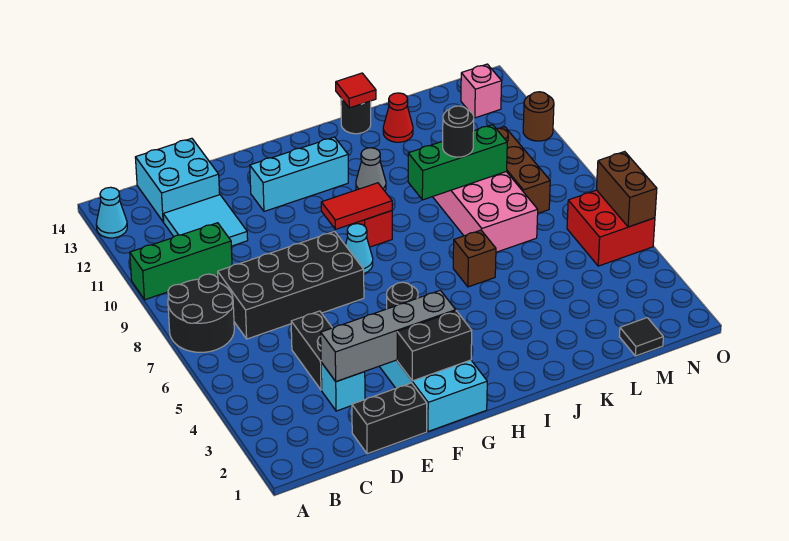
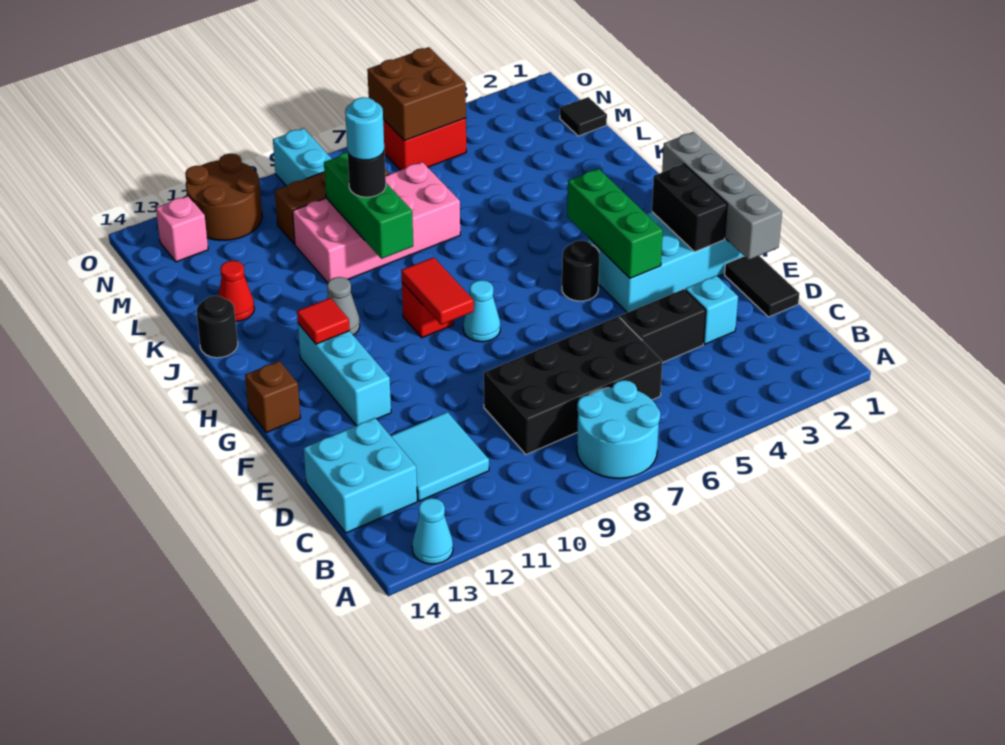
black 2x2 round brick [168,274,234,352] -> cyan 2x2 round brick [577,380,660,478]
green 1x3 brick [130,223,232,300] -> green 1x3 brick moved to [567,169,663,278]
black 2x4 brick [218,231,364,339] -> black 2x4 brick turned to [484,316,662,455]
black 1x2 brick [352,383,427,454] -> black 1x2 tile [725,256,799,317]
grey 1x4 brick [321,290,456,382] -> grey 1x4 brick moved to [662,132,782,260]
brown 1x1 brick [453,230,496,287] -> brown 1x1 brick moved to [245,361,300,432]
red 1x1 tile [336,73,376,108] -> red 1x1 tile moved to [297,298,350,344]
none -> cyan 1x1 round brick [345,97,384,160]
none -> cyan 1x2 brick [273,128,332,186]
brown 1x2 brick [597,152,657,227] -> brown 2x2 brick [367,47,466,141]
brown 1x1 round brick [523,92,554,141] -> brown 2x2 round brick [185,154,262,240]

